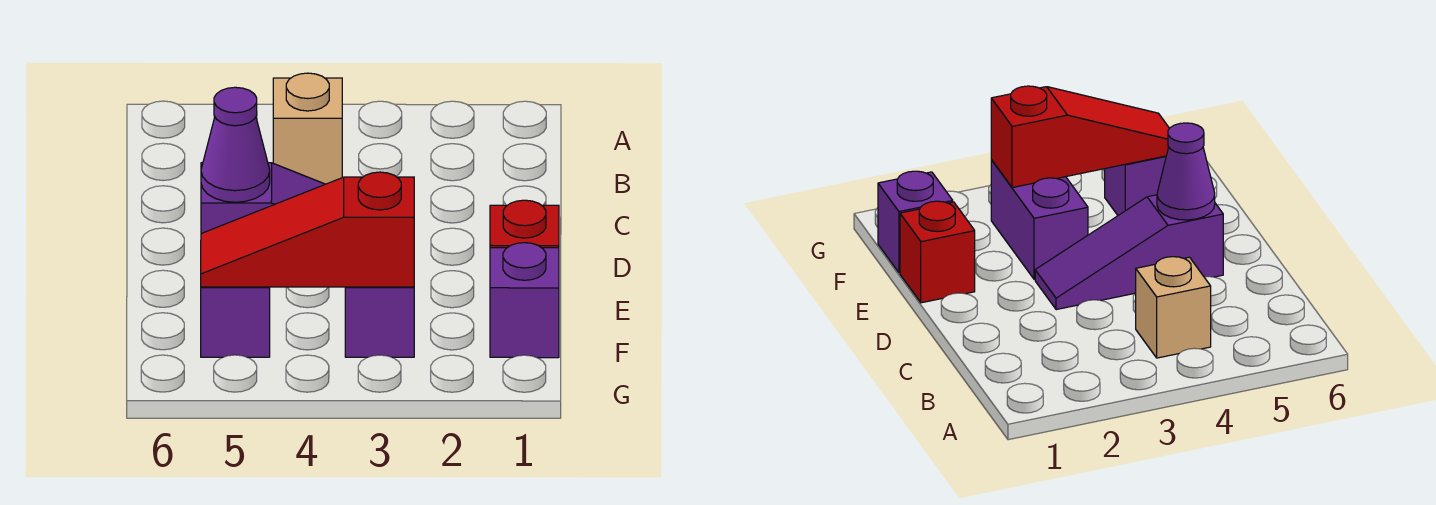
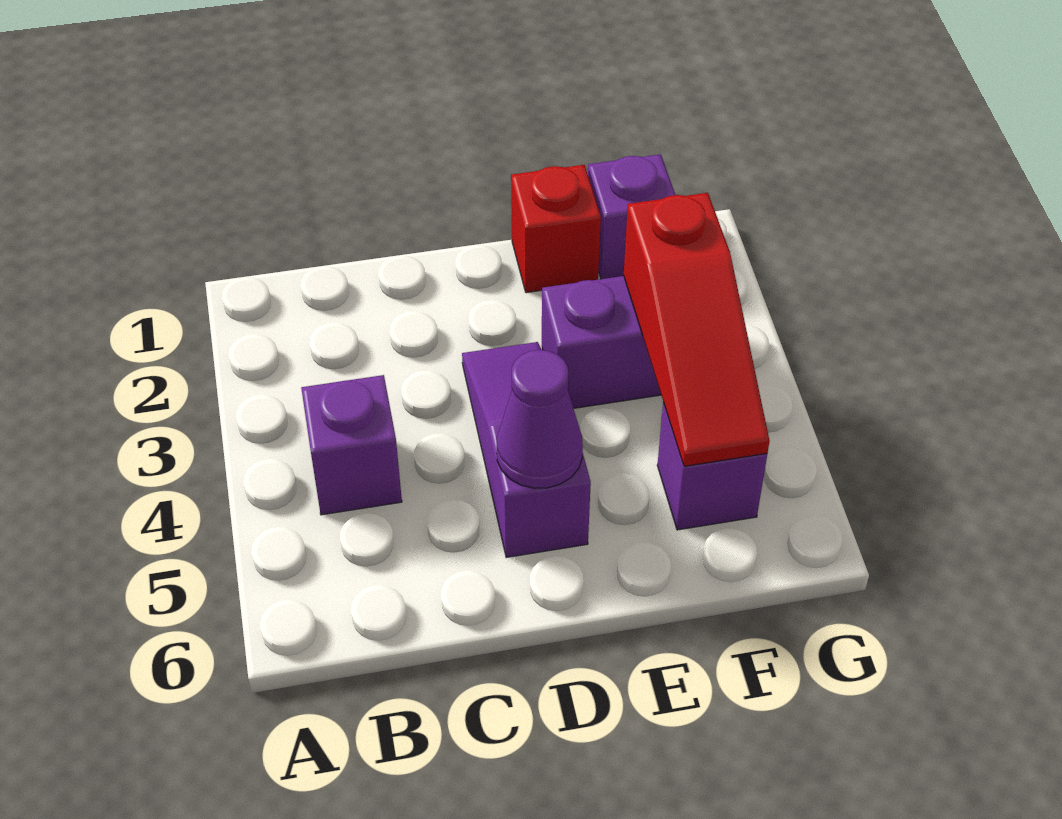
tan 1x1 brick [273,73,342,184] -> purple 1x1 brick [301,375,402,515]

